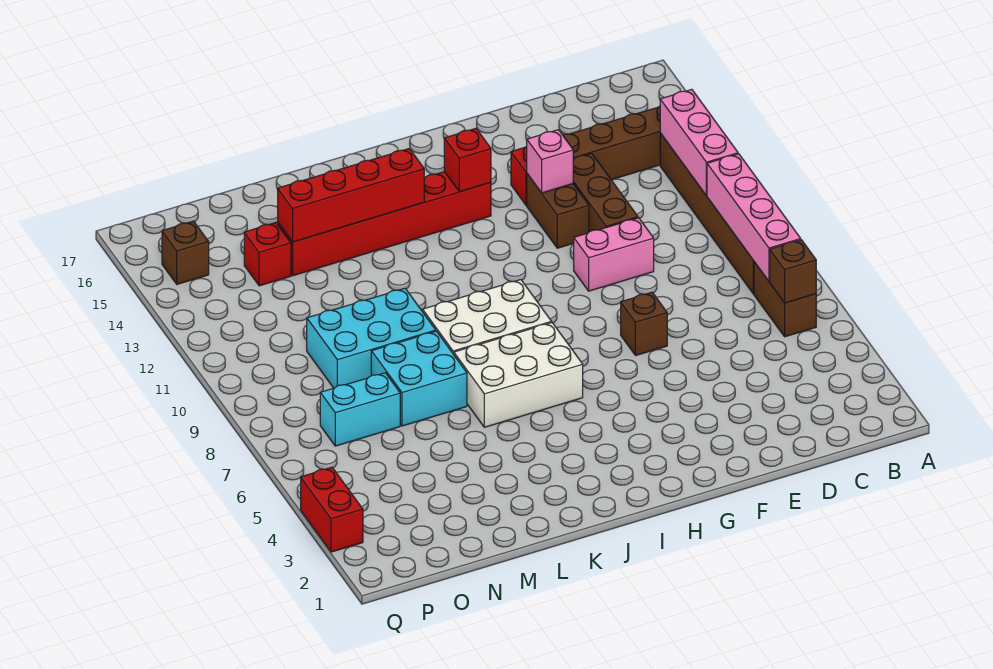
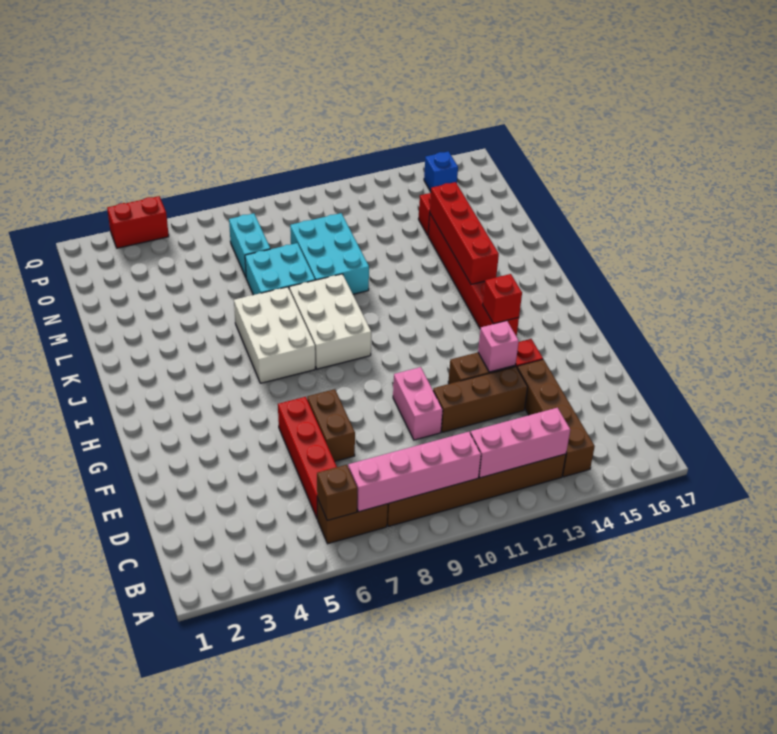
none -> red 1x4 brick [278,397,337,518]
brown 1x1 brick [621,292,667,356] -> brown 1x2 brick [307,389,355,462]
brown 1x1 brick [162,221,209,284] -> blue 1x1 brick [424,151,458,192]

